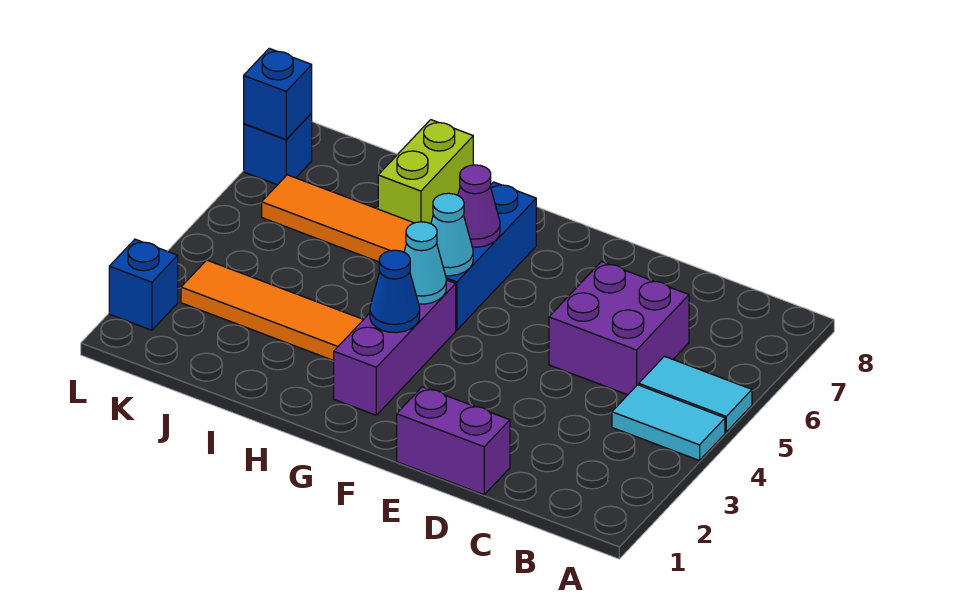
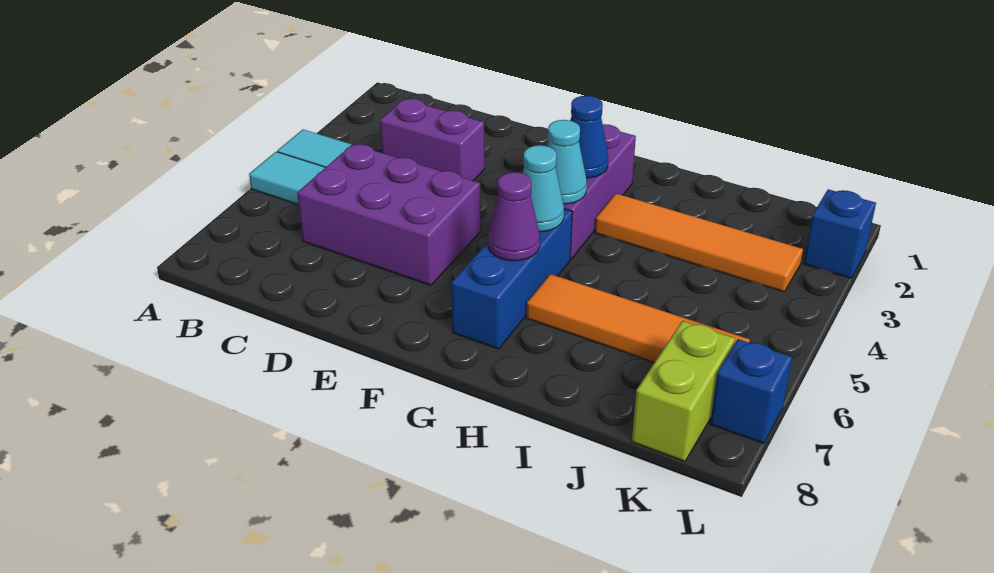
purple 2x2 brick [549,262,689,395] -> purple 2x3 brick [297,144,480,285]
purple 1x2 brick [397,387,510,495] -> purple 1x2 brick moved to [380,99,484,181]
lime 1x2 brick [378,120,473,224] -> lime 1x2 brick moved to [632,321,735,461]
blue 1x1 brick [244,48,312,139] -> none

